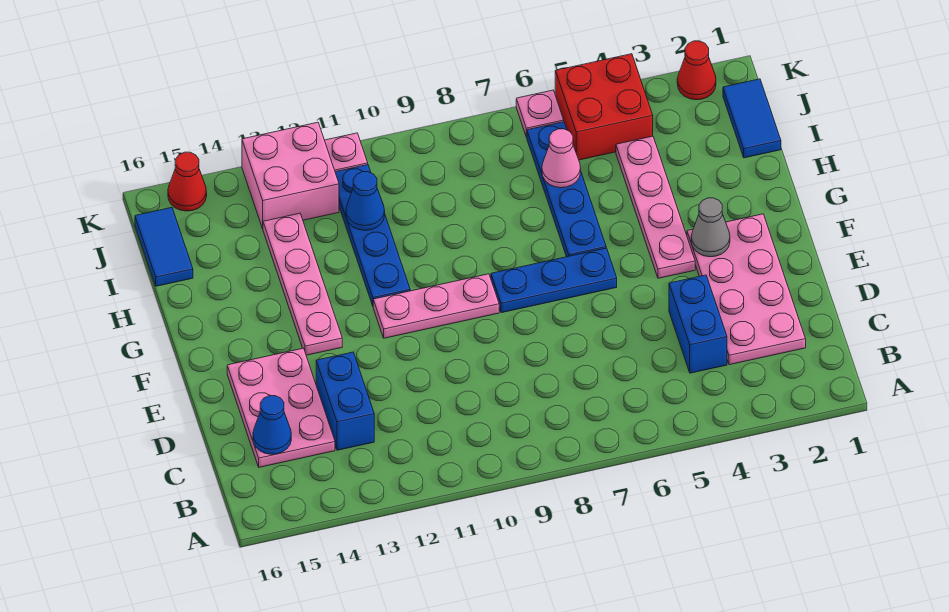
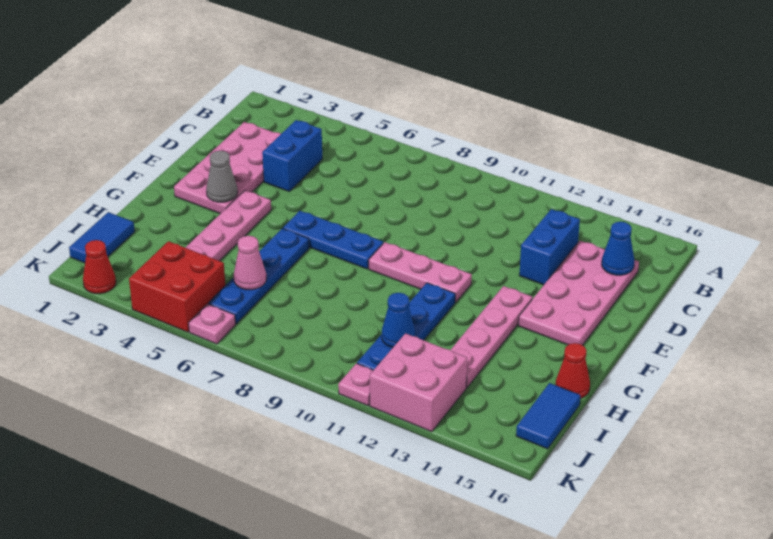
pink 2x3 plate [227,348,335,467] -> pink 2x4 plate [518,241,639,345]
red 1x1 cone [168,152,207,211] -> red 1x1 cone moved to [556,343,590,399]

